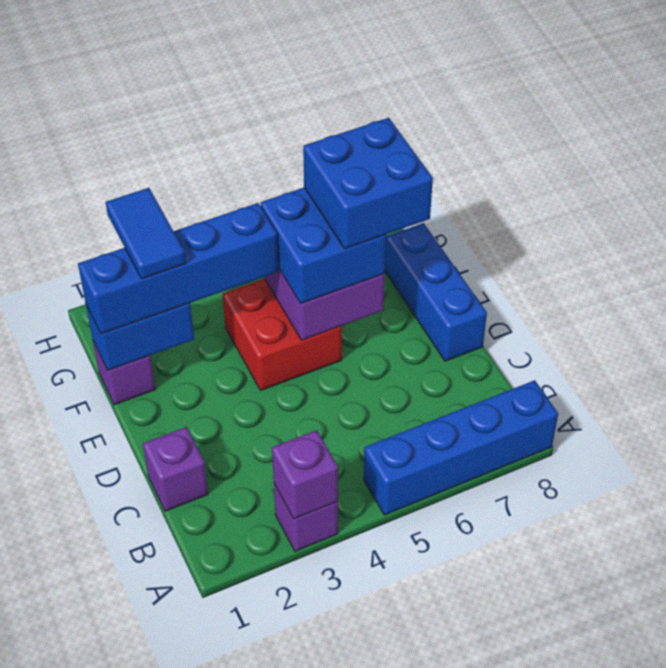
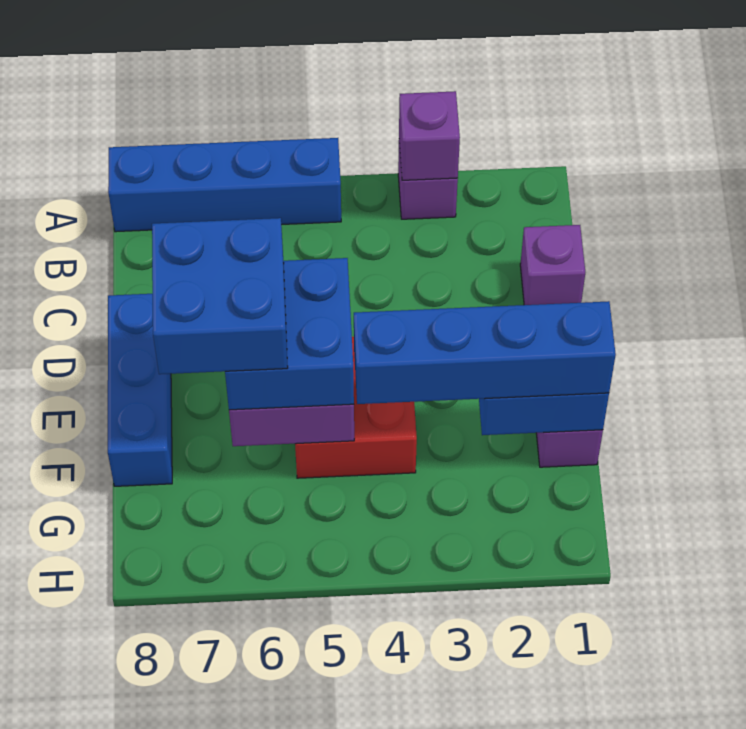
blue 1x2 tile [106,188,186,279] -> none

